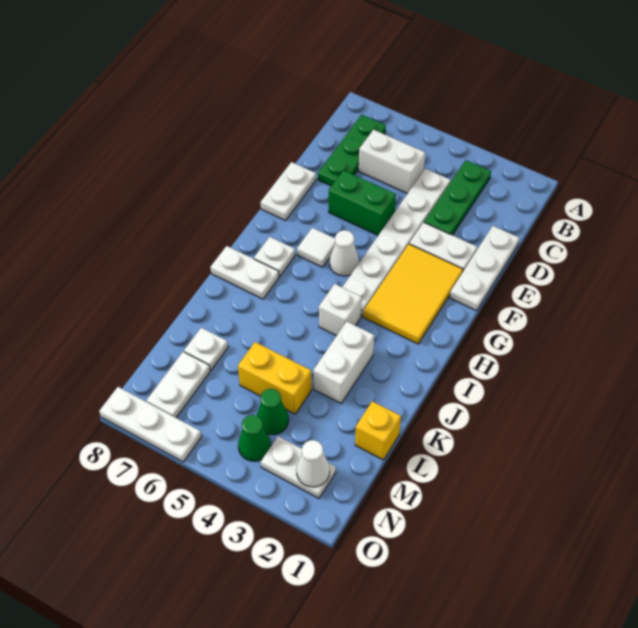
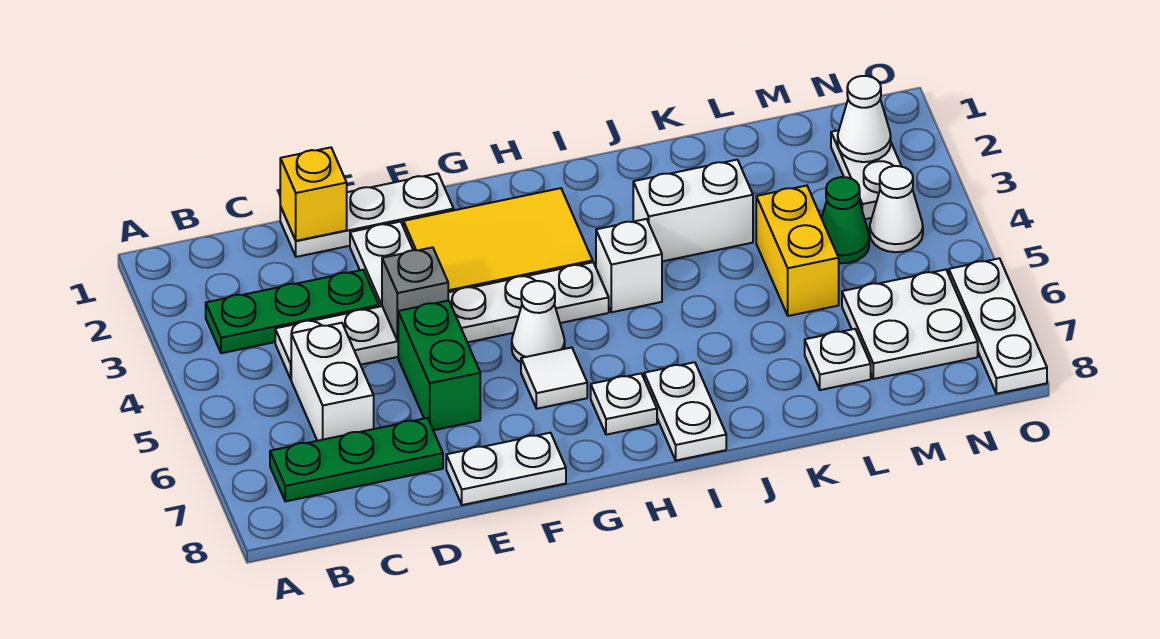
none -> grey 1x1 brick [382,247,448,341]
yellow 1x1 brick [355,401,401,460] -> yellow 1x1 brick moved to [280,147,347,241]
white 1x2 plate [146,352,210,418] -> white 2x2 plate [842,270,978,379]
green 1x1 cone [238,415,271,461] -> white 1x1 cone [870,166,923,252]

